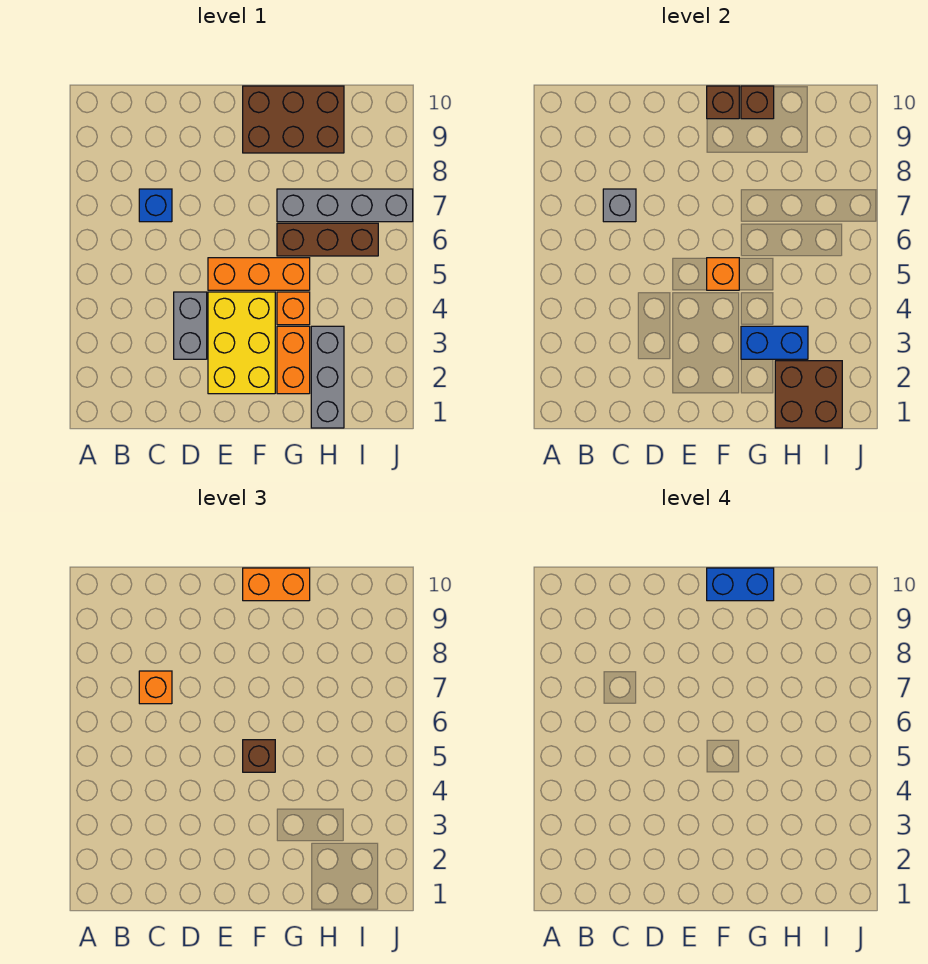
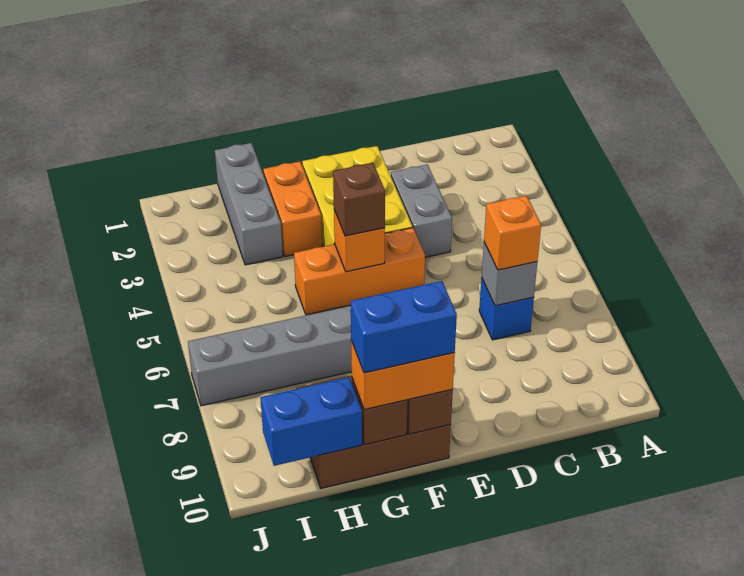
blue 1x2 brick [741,326,808,359] -> blue 1x2 brick moved to [260,377,362,466]
orange 1x1 brick [277,292,310,325] -> none
brown 1x3 brick [277,223,378,256] -> none
brown 2x2 brick [775,361,842,428] -> none

